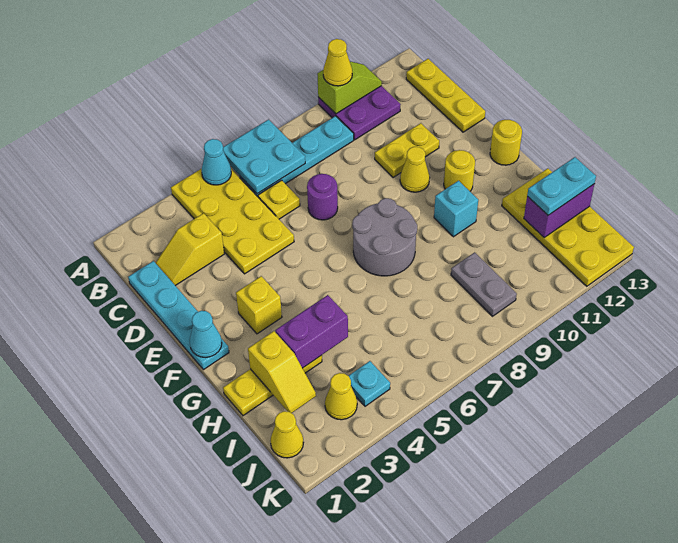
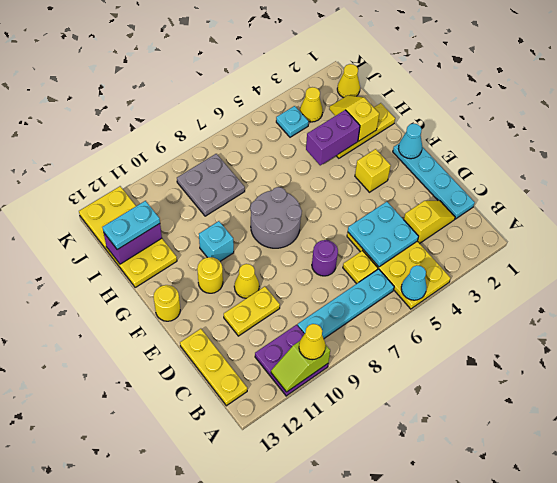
cyan 2x2 plate [223,120,305,194] -> cyan 2x2 plate moved to [348,202,419,267]
grey 1x2 plate [451,252,517,316] -> grey 2x2 plate [177,154,245,216]

